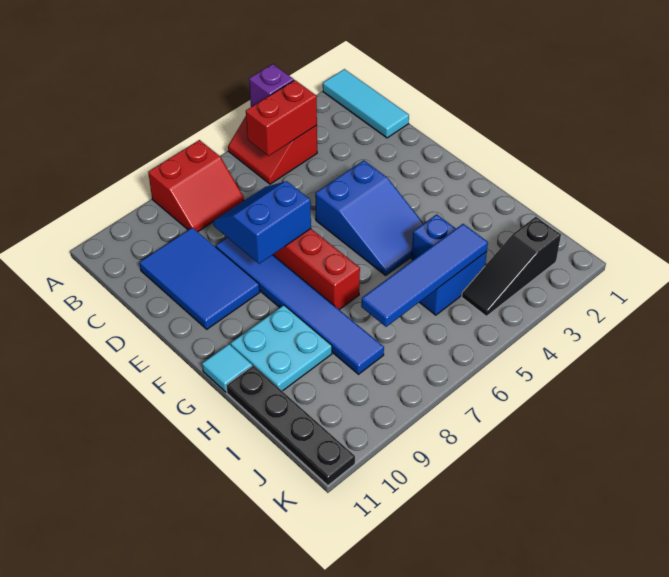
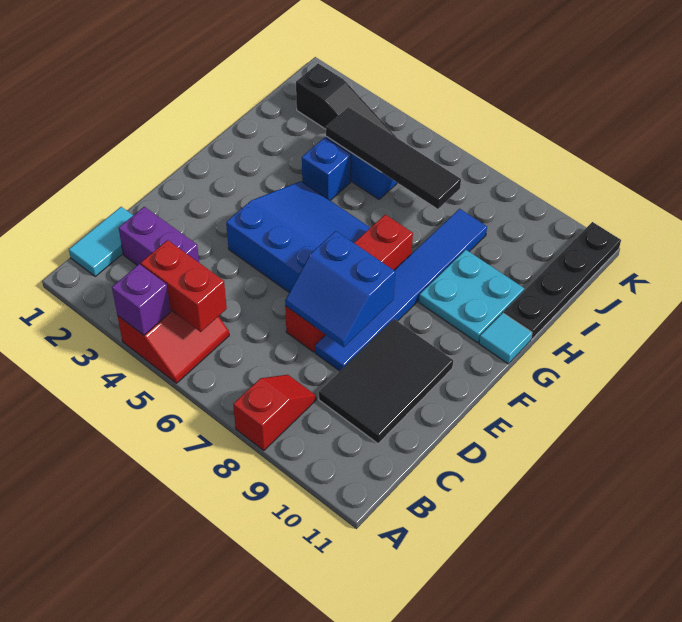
cyan 1x3 tile [323,69,409,138] -> cyan 1x2 tile [69,207,133,276]
red 2x2 slope [148,140,244,232] -> red 1x2 slope [233,375,316,451]
none -> purple 1x2 brick [119,207,199,265]
blue 2x3 tile [140,228,260,329] -> black 2x3 tile [319,319,453,444]
blue 2x3 slope [315,160,424,275] -> blue 3x3 slope [226,181,370,292]
blue 1x4 tile [361,224,488,327] -> black 1x4 tile [326,107,461,209]

